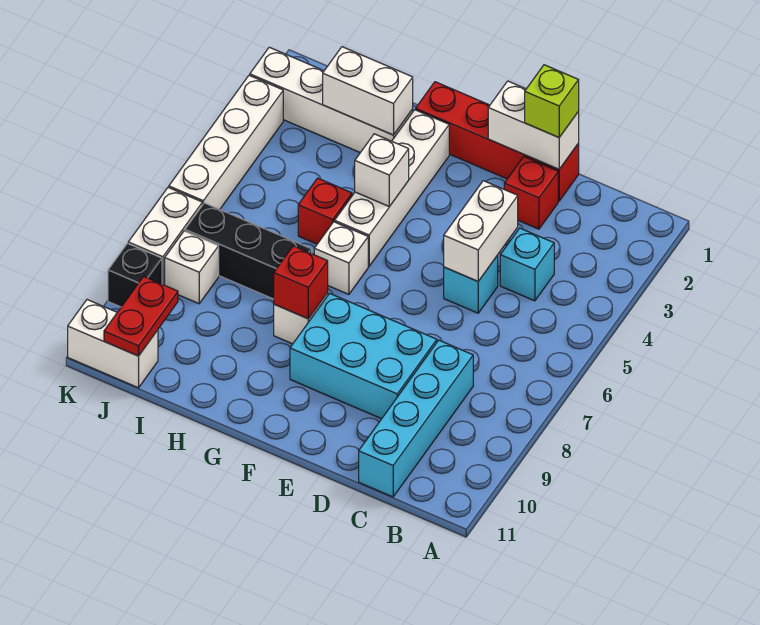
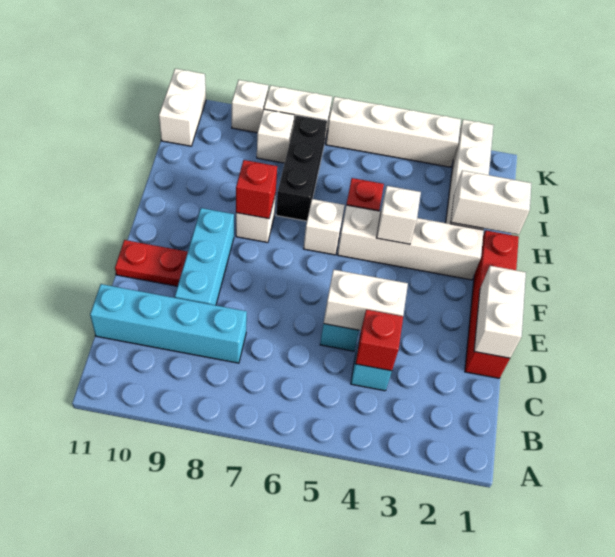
lime 1x1 brick [525,65,579,137] -> none
red 1x1 brick [504,157,558,229] -> red 1x1 brick moved to [355,310,403,371]
cyan 2x3 brick [290,293,437,419] -> cyan 1x3 brick [175,208,234,305]
white 1x2 brick [323,47,413,135] -> white 1x2 brick turned to [451,171,532,235]
red 1x2 plate [104,276,178,356] -> red 1x2 plate moved to [115,240,188,286]
black 1x1 brick [108,244,162,307] -> white 1x1 brick [232,80,269,133]

